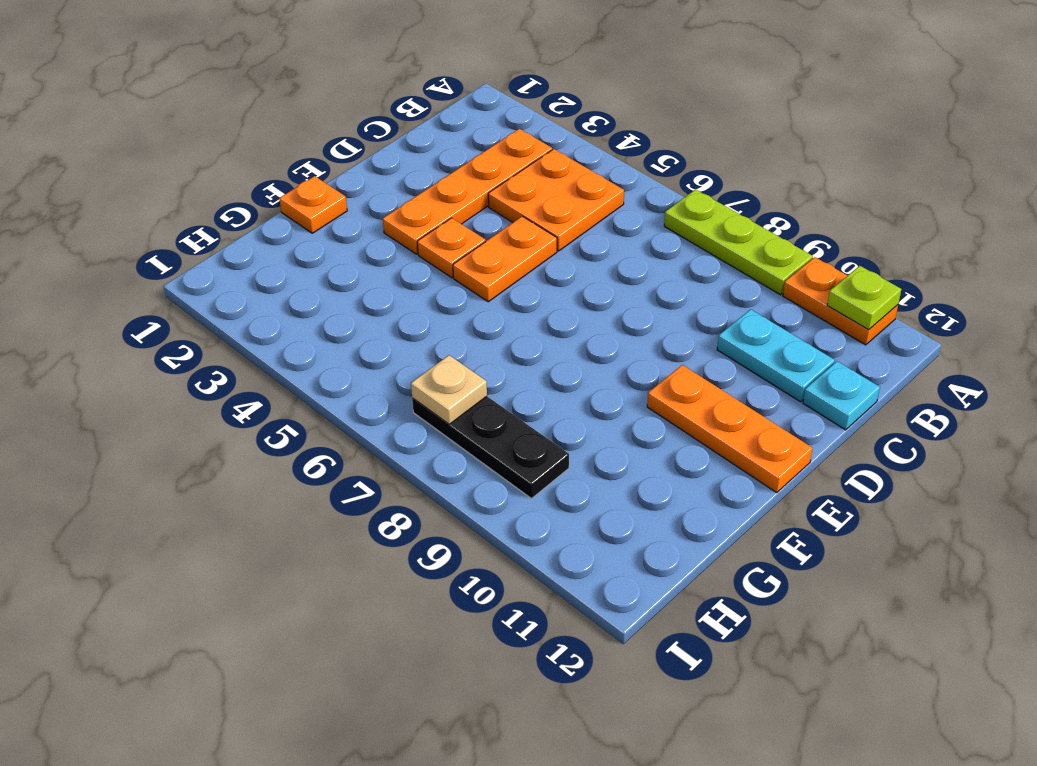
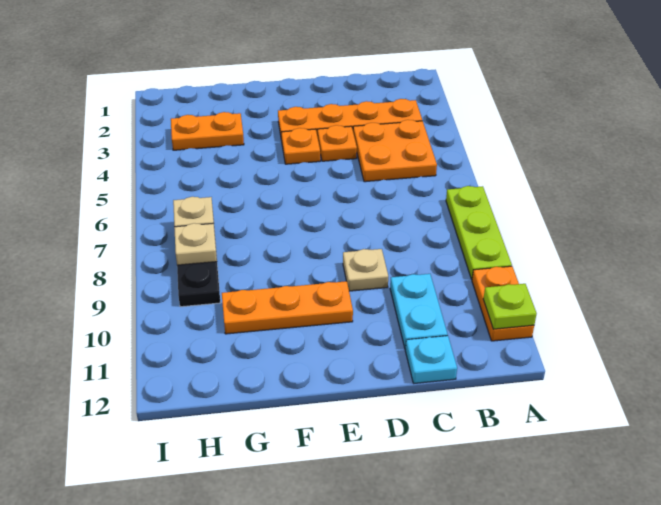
orange 1x2 plate [453,216,557,302] -> orange 1x2 plate moved to [171,112,244,150]
none -> tan 1x1 plate [343,249,388,291]
orange 1x3 plate [647,365,813,493] -> orange 1x3 plate turned to [222,281,353,334]
orange 1x1 plate [279,176,347,233] -> orange 1x1 plate moved to [318,125,357,161]
none -> tan 1x1 plate [174,223,217,265]

